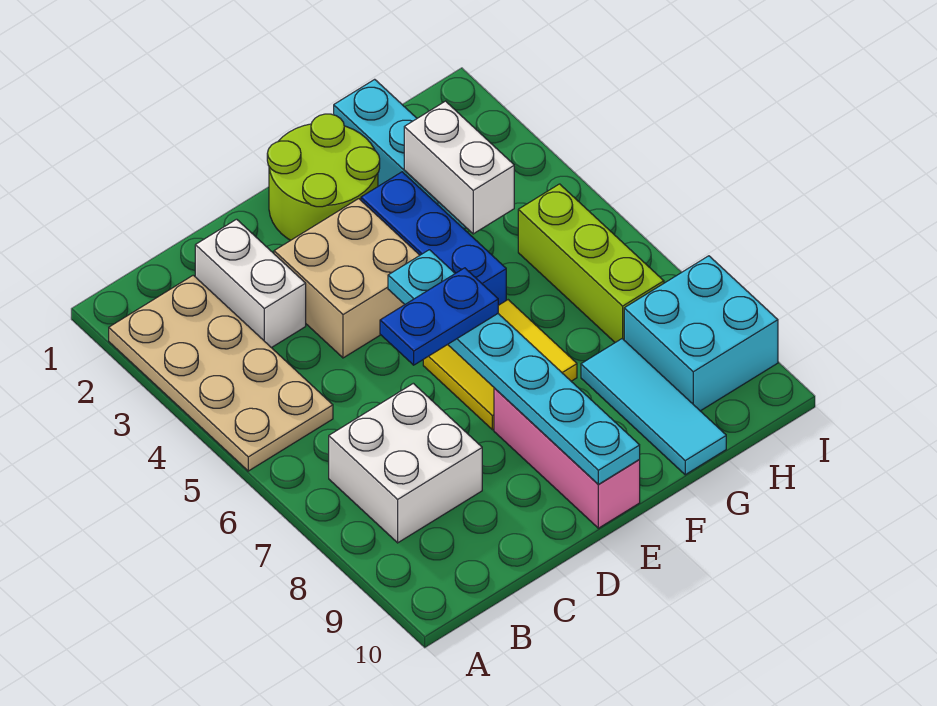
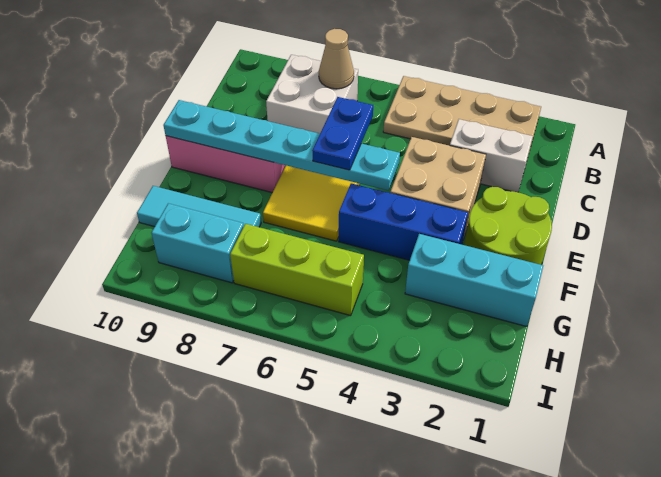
none -> tan 1x1 cone [319,29,354,89]
white 1x2 brick [404,101,514,234] -> none
cyan 2x2 brick [624,256,778,411] -> cyan 1x2 brick [151,203,244,283]

